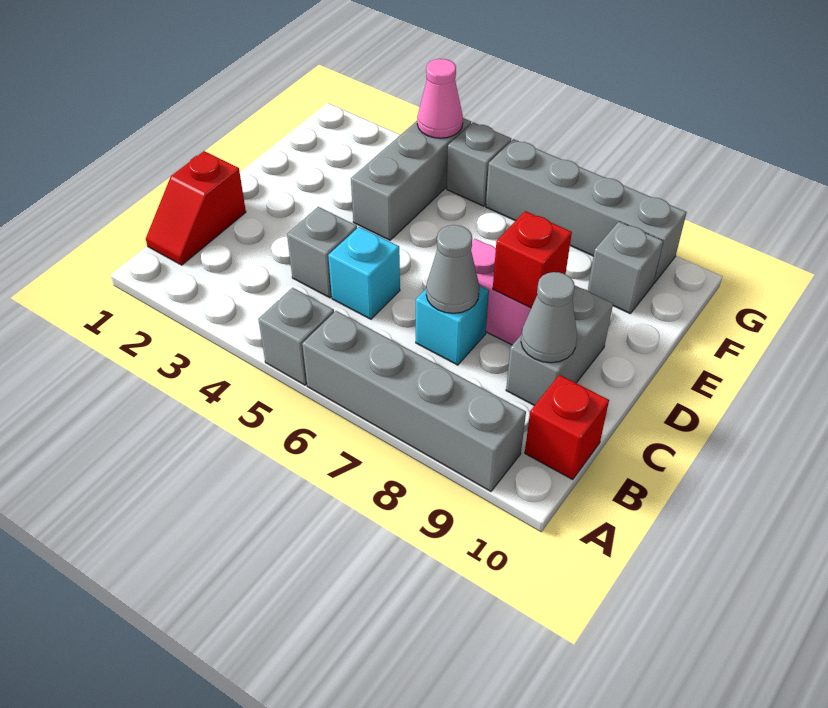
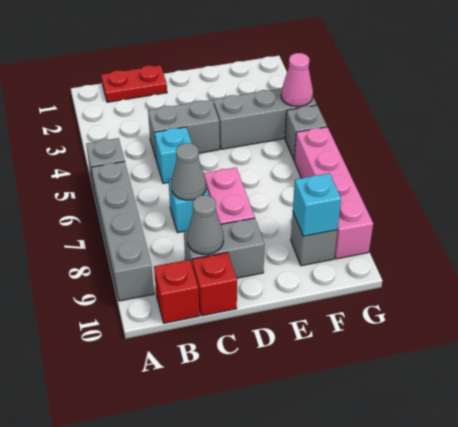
red 1x2 slope [146,151,246,265] -> red 1x2 plate [101,65,167,102]
grey 1x1 brick [287,207,357,298] -> grey 1x2 brick [148,100,220,158]
red 1x1 brick [493,211,572,308] -> red 1x1 brick moved to [192,252,237,316]
none -> cyan 1x1 brick [293,173,341,236]
grey 1x4 brick [486,139,687,283] -> pink 1x4 brick [294,127,373,259]

